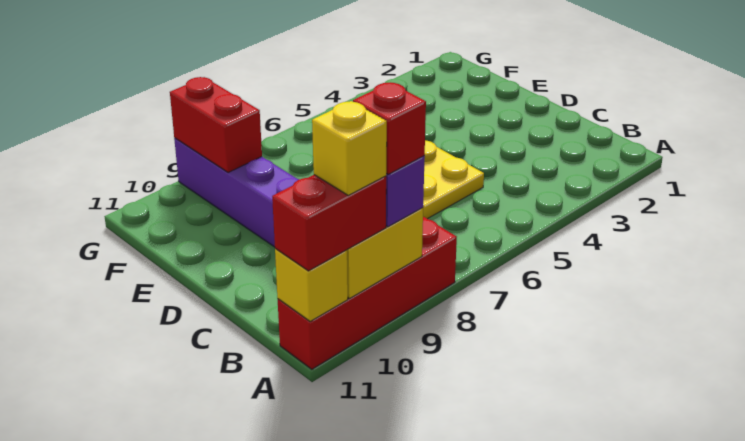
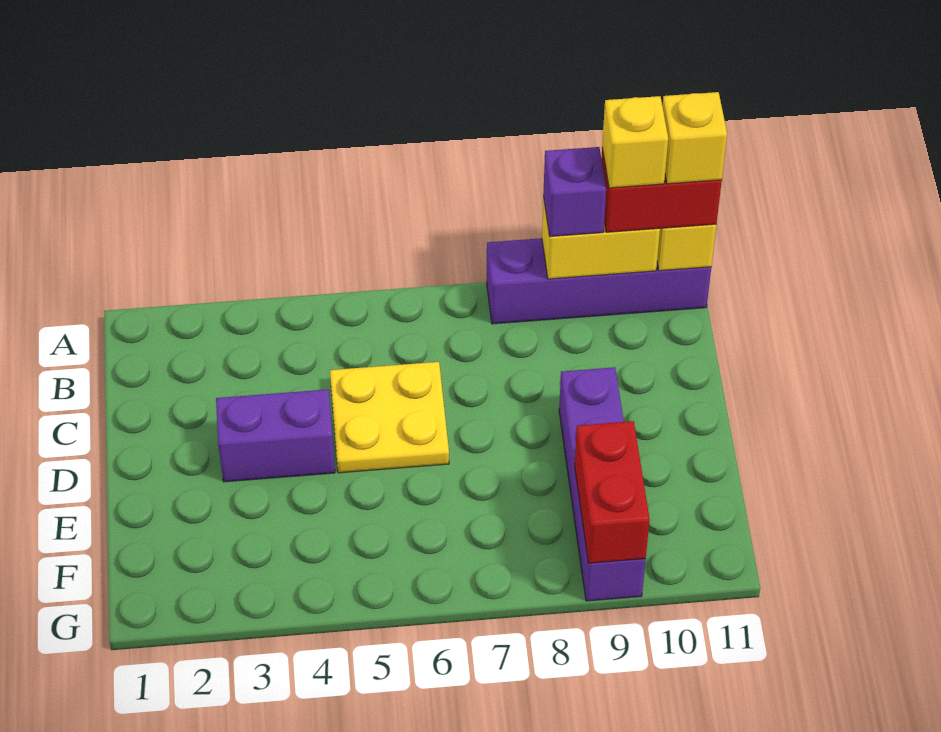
red 1x4 brick [278,217,457,369] -> purple 1x4 brick [487,238,711,324]
red 1x1 brick [353,83,426,174] -> none
none -> yellow 1x1 brick [662,92,727,184]
none -> purple 1x2 brick [216,389,335,482]

